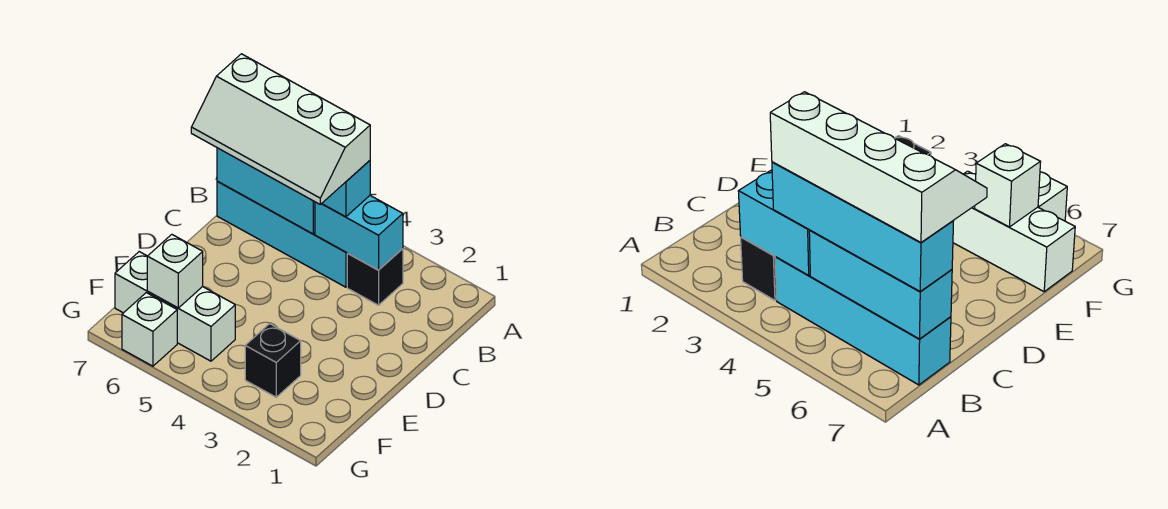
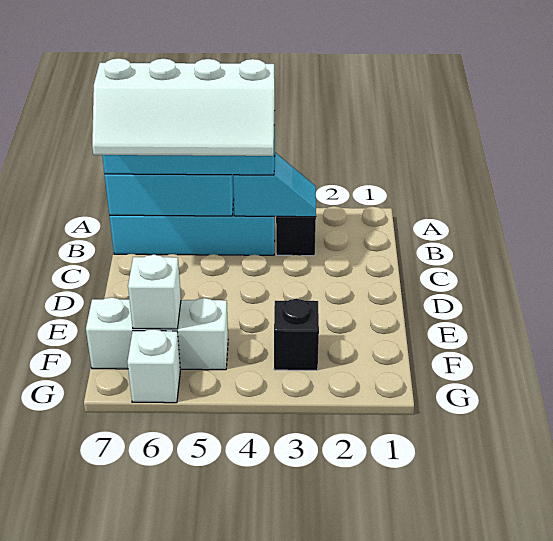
cyan 1x2 brick [315,196,403,270] -> cyan 1x2 slope [233,153,316,217]

